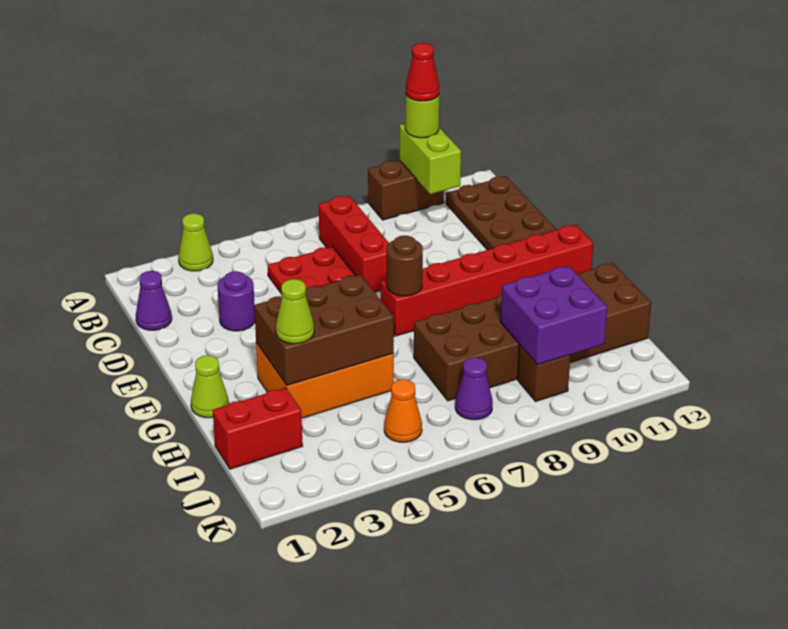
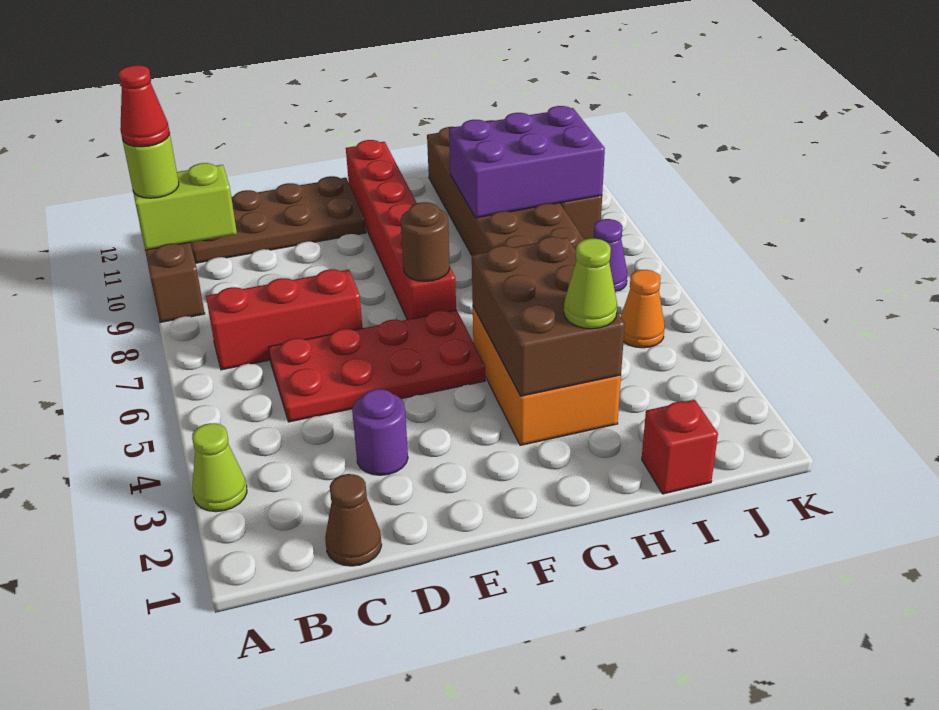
purple 1x1 cone [136,271,172,330] -> brown 1x1 cone [325,474,382,566]
lime 1x1 cone [191,355,229,418] -> none
red 1x2 brick [213,388,303,469] -> red 1x1 brick [642,400,718,494]
purple 2x2 brick [501,266,607,365] -> purple 2x3 brick [449,106,605,218]

